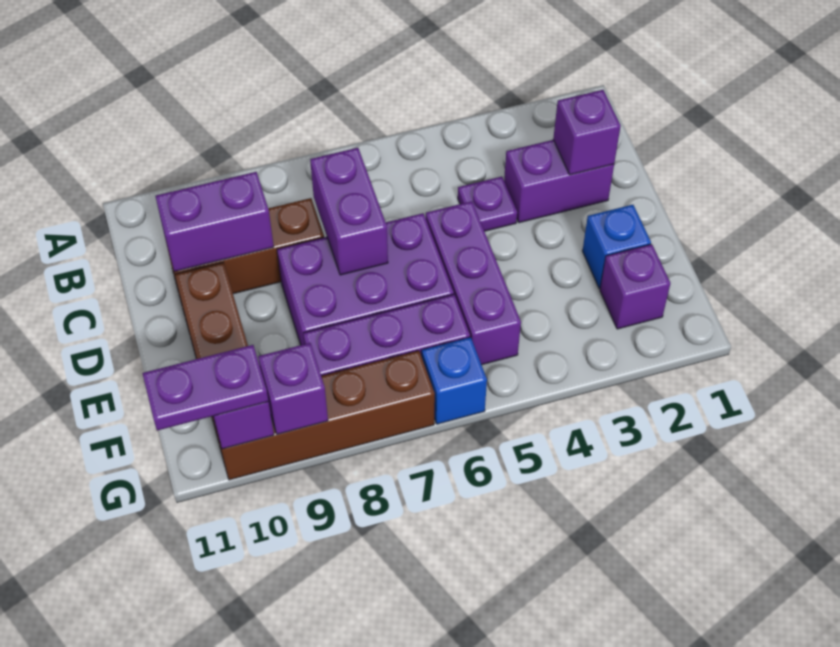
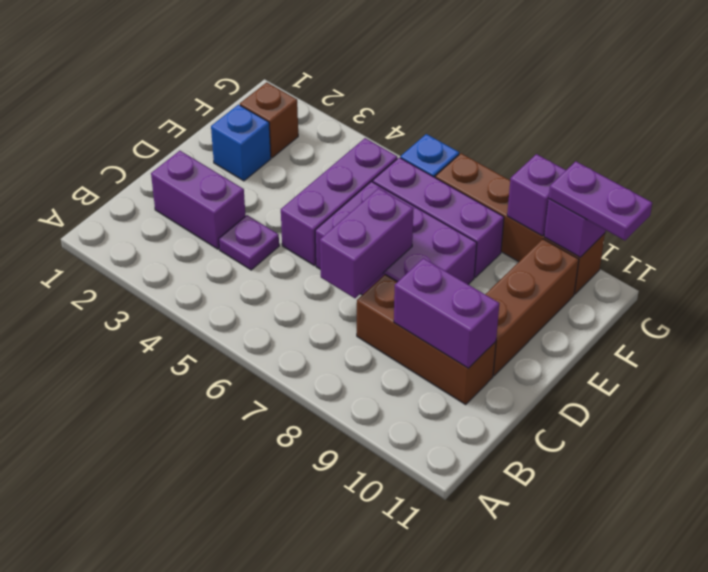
purple 1x1 brick [553,90,621,175] -> none
purple 1x1 brick [600,244,670,329] -> brown 1x1 brick [240,82,298,158]

